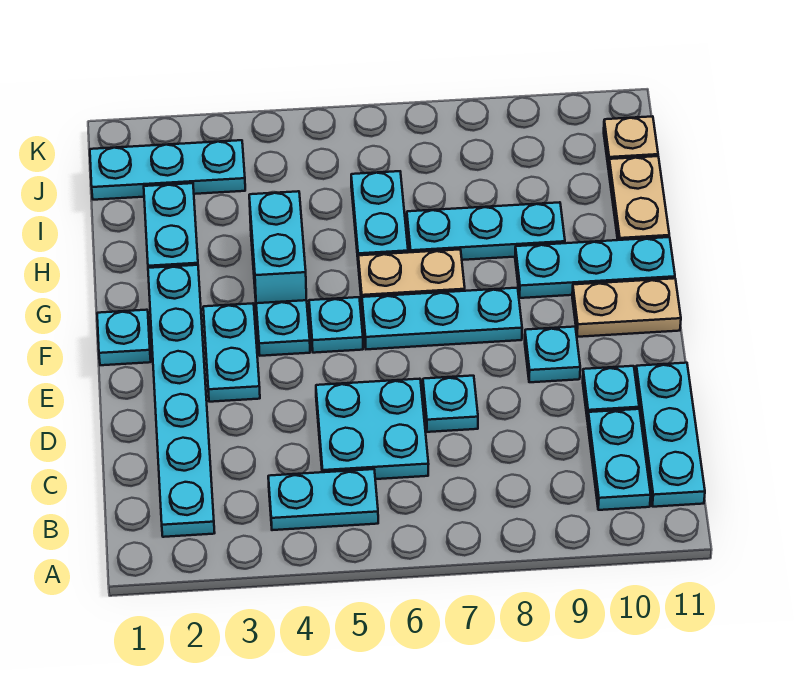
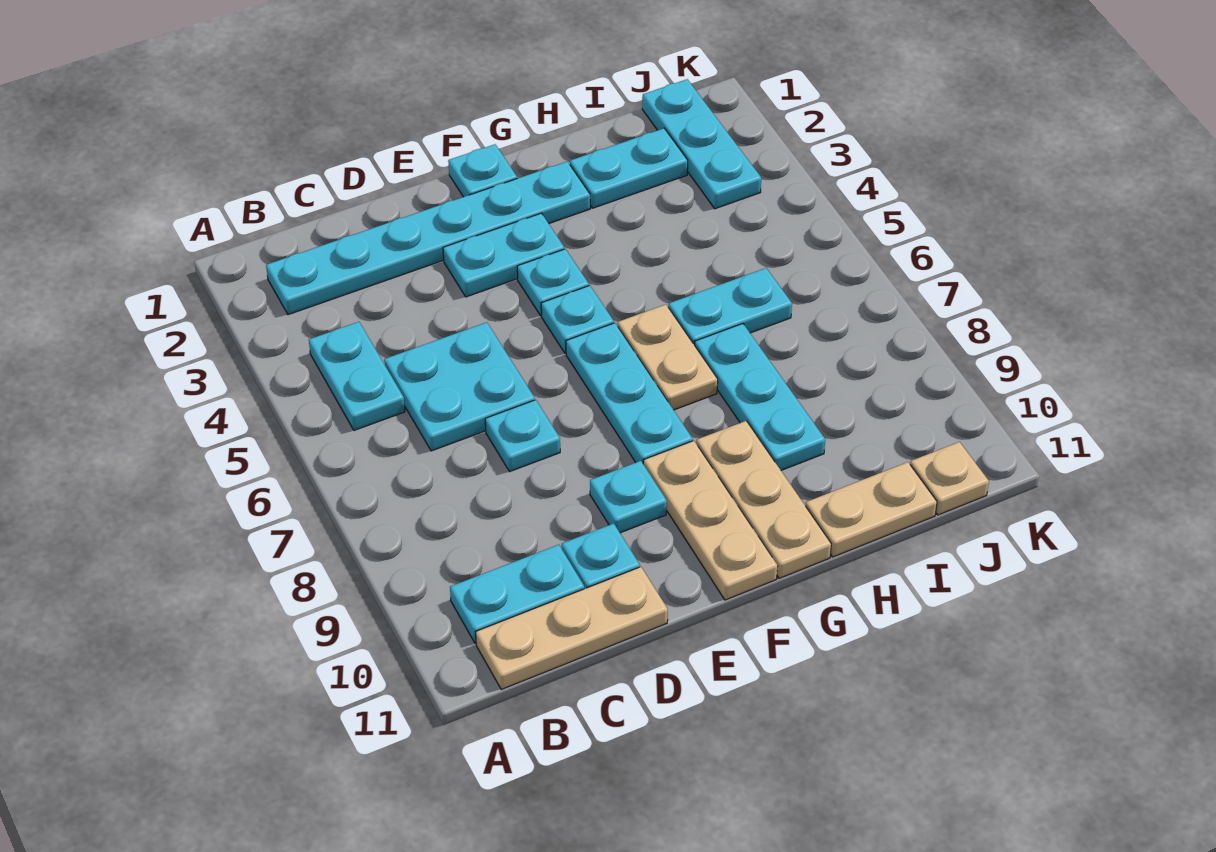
cyan 1x3 plate [636,363,705,507] -> tan 1x3 plate [476,567,668,689]
tan 1x2 plate [572,278,681,337] -> tan 1x3 plate [643,441,778,600]
cyan 1x2 brick [249,191,306,311] -> none
cyan 1x3 plate [515,237,675,298] -> tan 1x3 plate [696,421,831,578]

